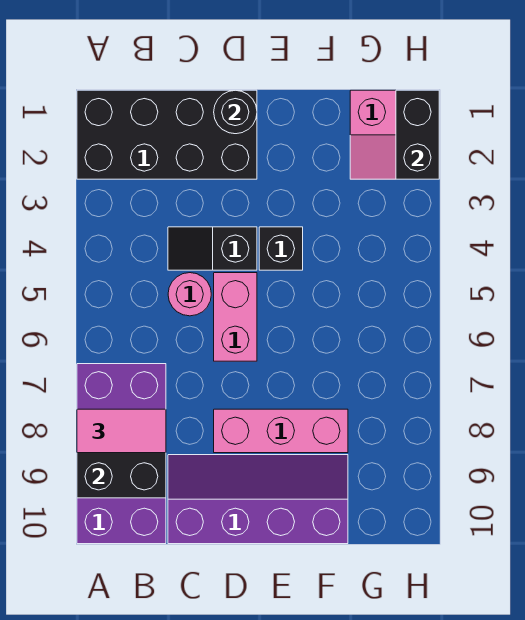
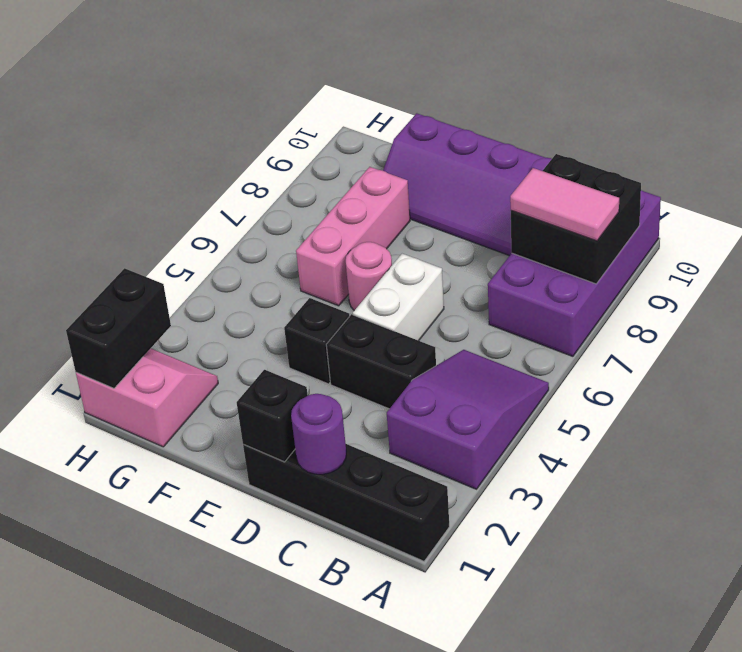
black 2x4 brick [77,90,257,179] -> black 1x4 brick [243,444,449,561]
none -> purple 2x3 slope [387,350,549,489]
none -> purple 1x1 round brick [291,394,346,474]
black 1x2 slope [168,227,257,270] -> black 1x2 brick [326,314,436,409]
pink 1x1 round brick [168,273,211,316] -> pink 1x1 round brick moved to [346,242,392,310]
black 1x1 round brick [214,90,257,134] -> black 1x1 brick [237,370,308,462]
pink 1x2 brick [214,273,257,361] -> white 1x2 brick [353,254,444,341]
pink 1x3 brick [214,409,348,453] -> pink 1x3 brick turned to [296,167,410,306]

